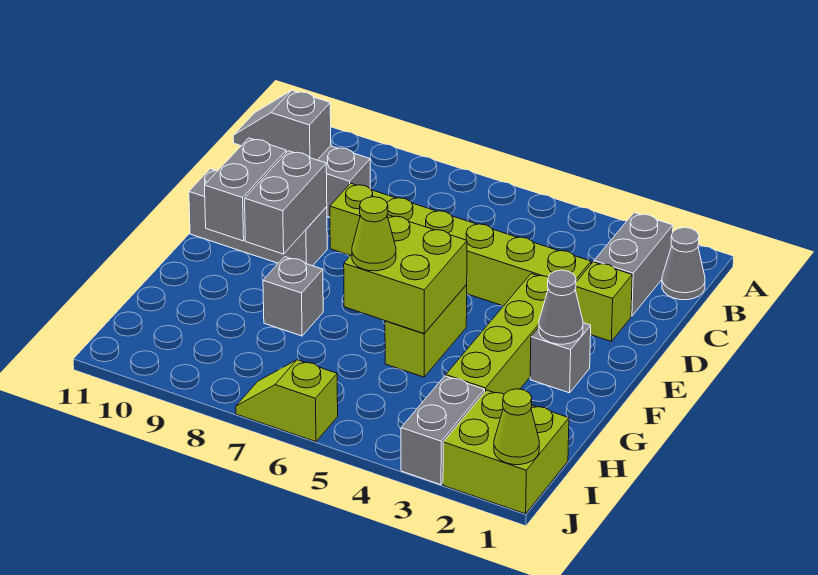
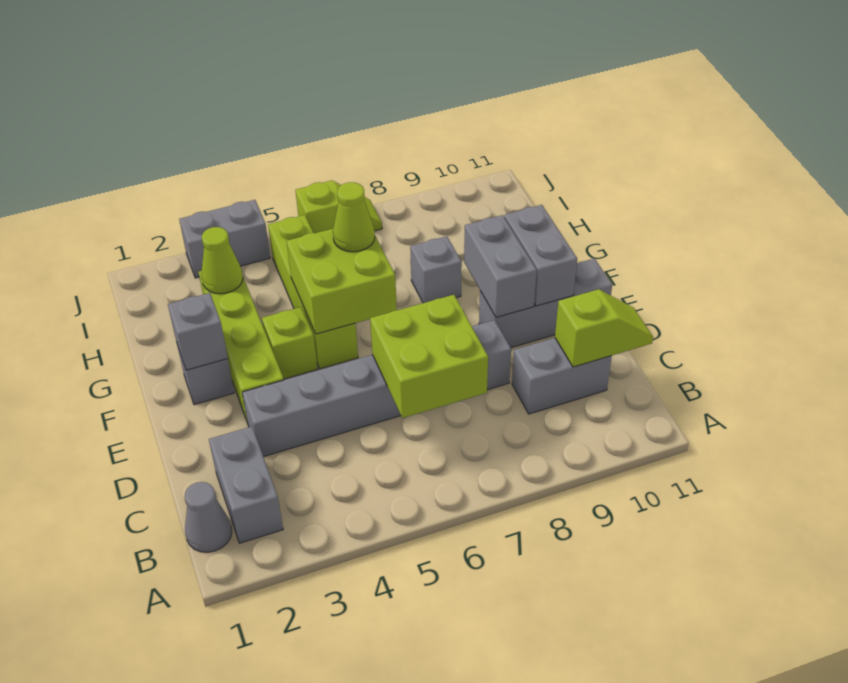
grey 1x2 slope [233,90,331,160] -> lime 1x2 slope [555,289,653,367]
lime 1x1 brick [575,262,632,341] -> lime 1x1 brick moved to [262,307,317,379]
lime 1x6 brick [330,183,591,306] -> grey 1x6 brick [242,320,511,457]
grey 1x1 cone [539,270,583,344] -> grey 1x1 brick [168,293,228,370]
lime 1x2 brick [385,285,467,377] -> lime 1x4 brick [268,215,358,369]
lime 2x2 brick [443,390,569,514] -> lime 2x2 brick moved to [370,295,488,418]
grey 1x2 brick [401,376,485,485] -> grey 1x2 brick turned to [179,200,270,278]
lime 1x1 cone [494,389,539,465] -> lime 1x1 cone moved to [201,227,243,294]

